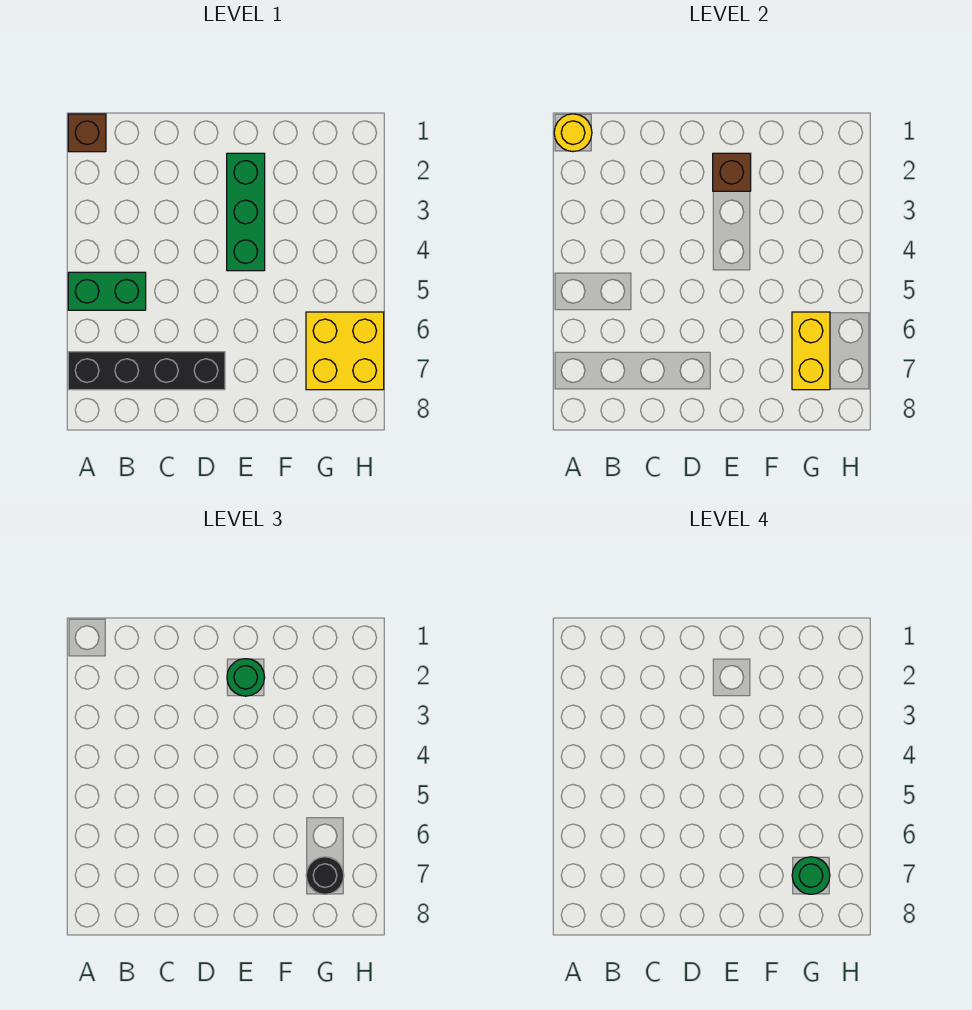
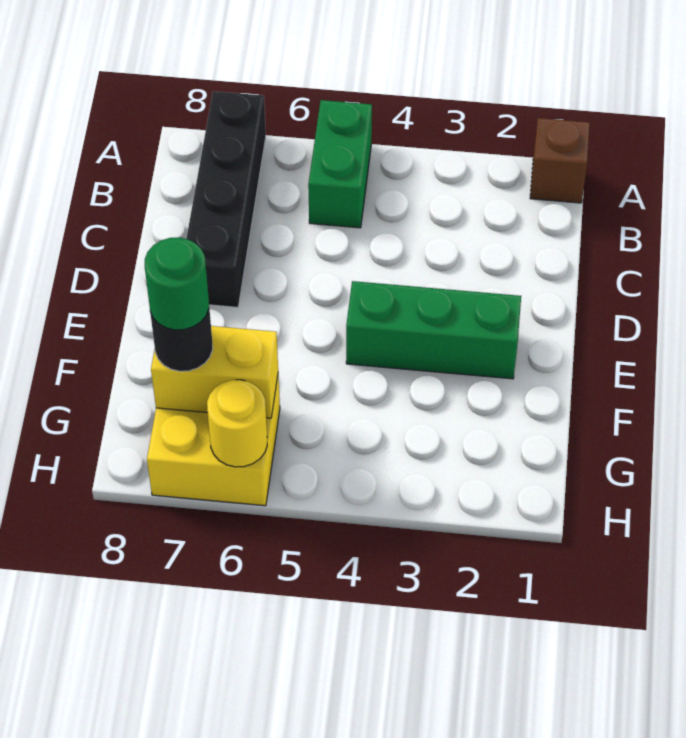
yellow 1x1 round brick [554,114,592,152] -> yellow 1x1 round brick moved to [207,380,267,467]
brown 1x1 brick [713,153,751,191] -> none
green 1x1 round brick [227,659,265,696] -> none

